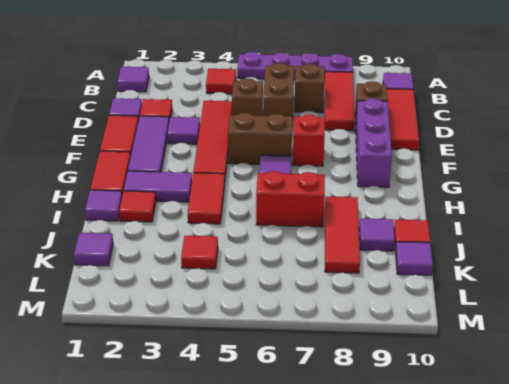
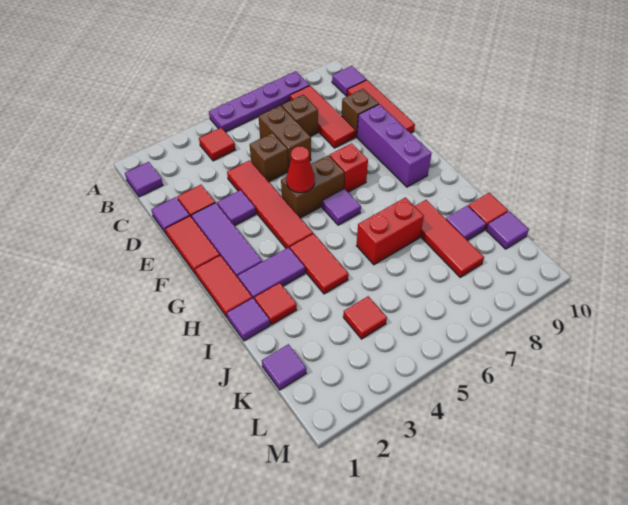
none -> red 1x1 cone [286,146,315,193]

